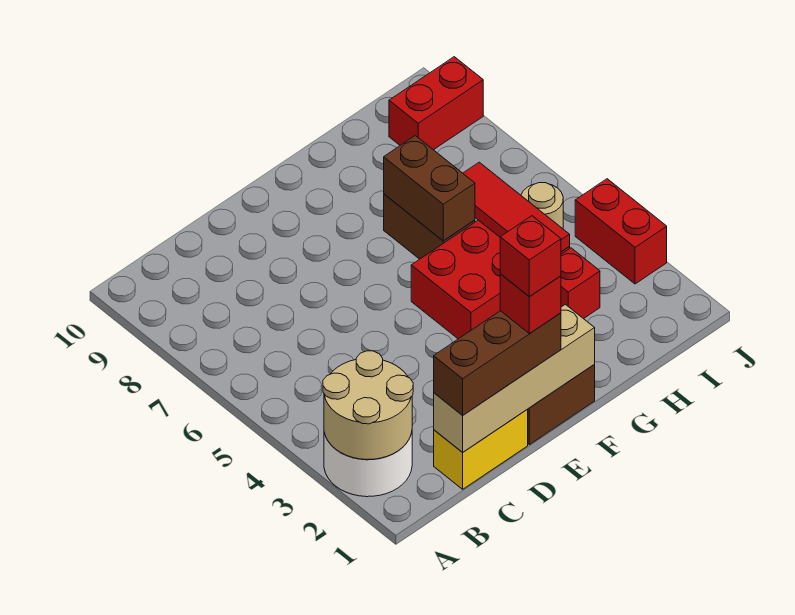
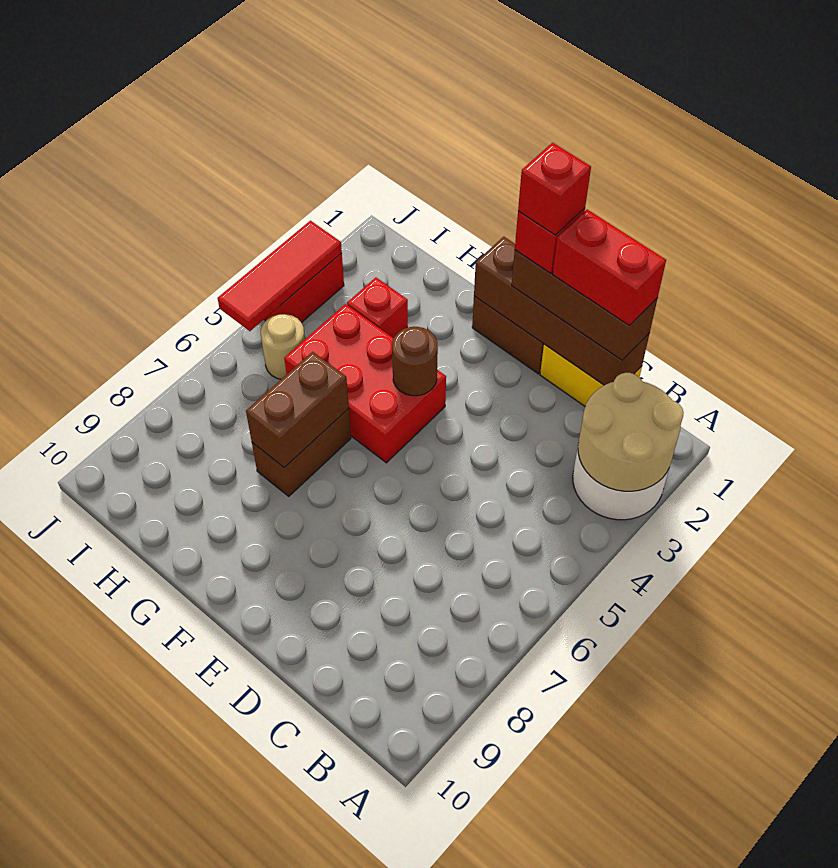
tan 1x4 brick [434,304,595,452] -> brown 1x4 brick [474,237,650,385]
none -> brown 1x1 round brick [392,327,438,396]
red 1x3 tile [463,162,570,252] -> red 1x3 tile moved to [218,221,342,331]
red 1x2 brick [389,57,483,150] -> red 1x2 brick moved to [553,210,666,325]

